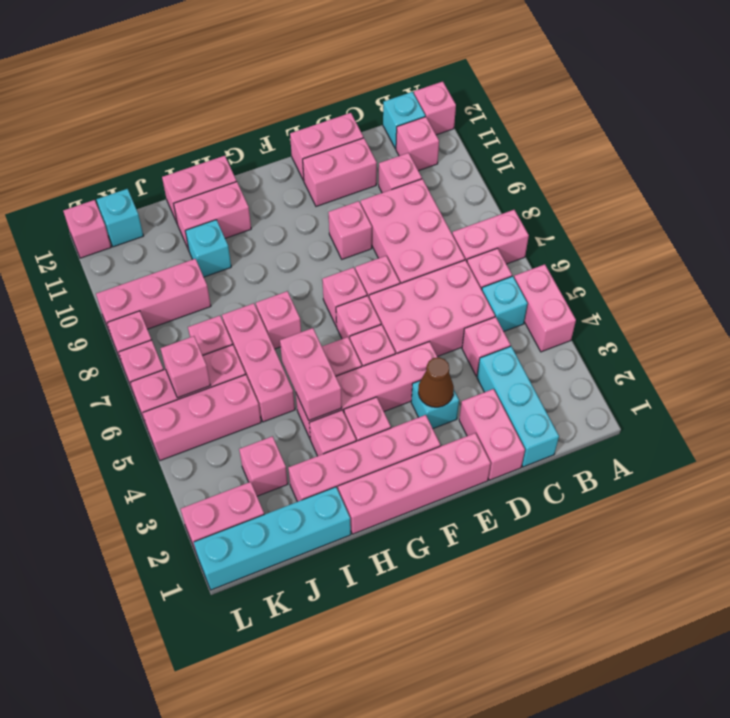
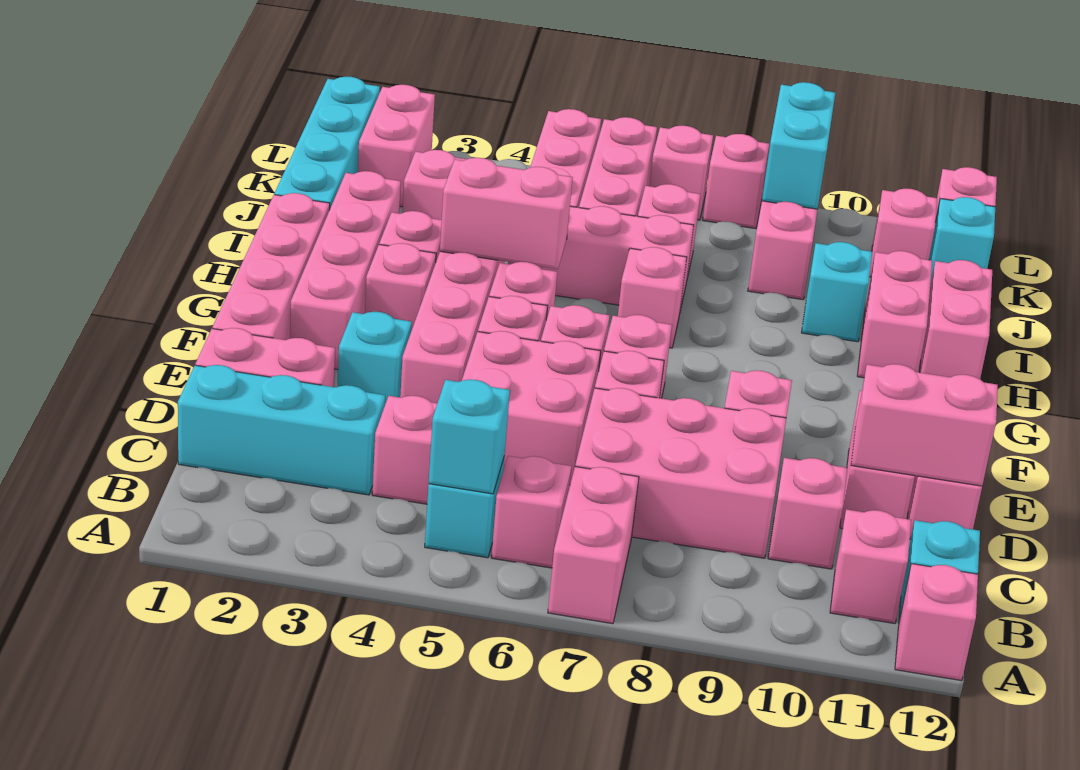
pink 1x2 brick [514,264,576,352] -> pink 1x2 brick moved to [851,364,998,486]
none -> cyan 1x1 brick [429,379,510,494]
pink 2x3 brick [369,260,495,357] -> pink 2x2 brick [462,331,601,484]
brown 1x1 cone [418,357,454,407] -> none
pink 1x1 brick [160,336,211,398] -> pink 1x1 brick moved to [869,189,937,277]
none -> cyan 1x2 brick [762,82,835,209]

